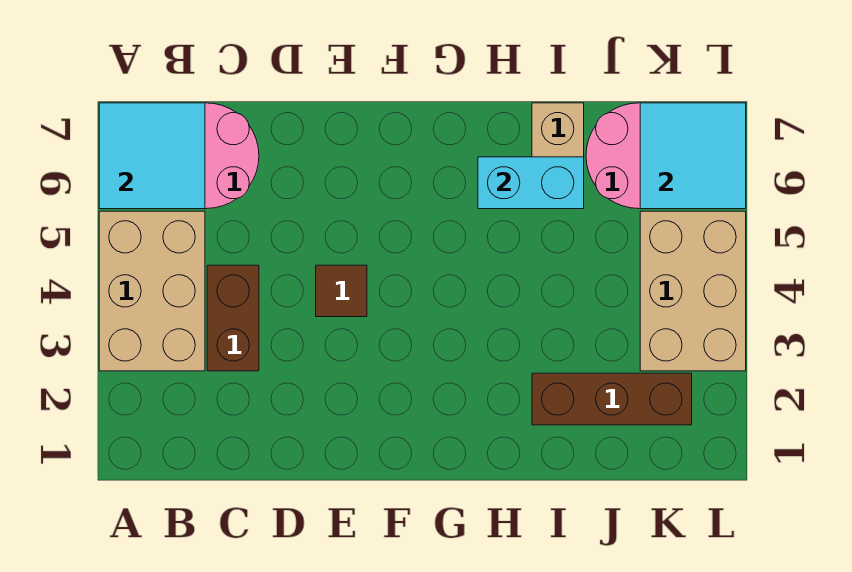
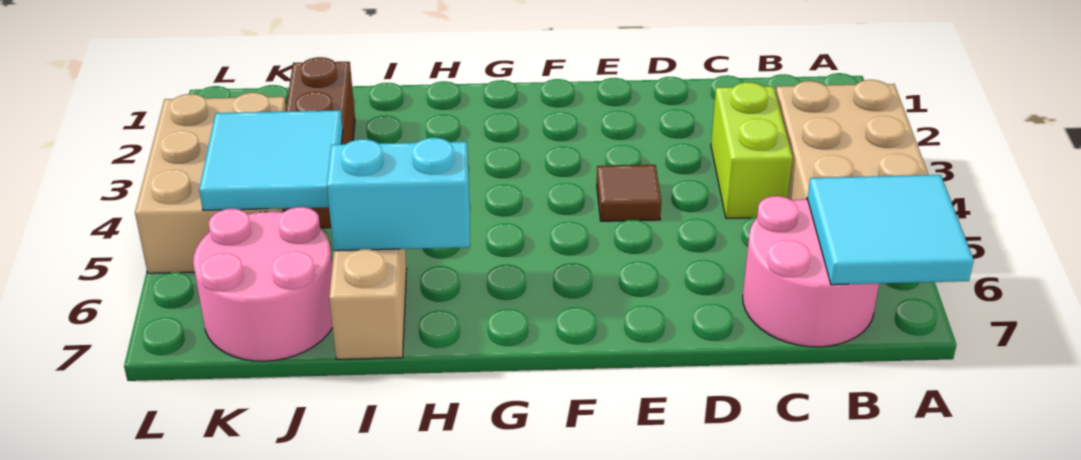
brown 1x2 brick [207,265,259,371] -> lime 1x2 brick [711,82,793,218]
brown 1x3 brick [532,373,692,425] -> brown 1x3 brick turned to [282,57,355,228]
cyan 2x2 tile [640,103,746,209] -> cyan 2x2 tile moved to [199,110,343,210]

